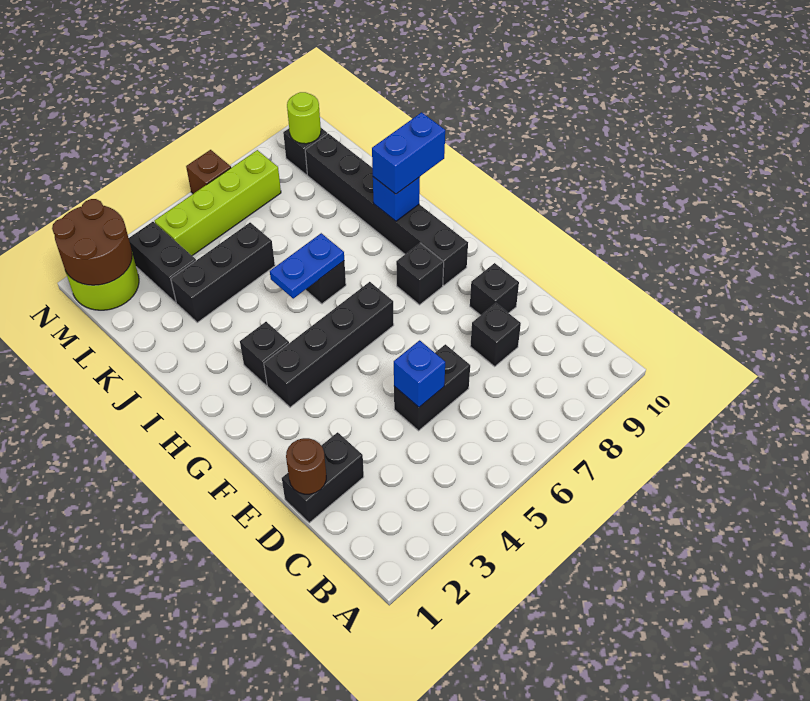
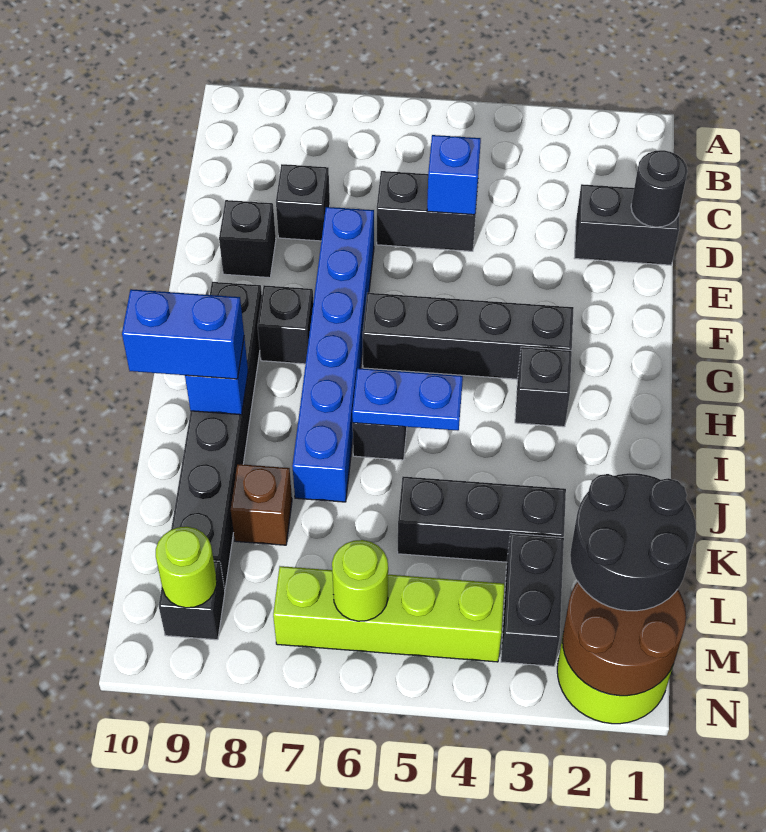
brown 1x1 round brick [286,438,326,494] -> black 1x1 round brick [631,150,688,227]
none -> blue 1x6 brick [292,207,374,502]
none -> black 2x2 round brick [570,473,696,611]
none -> lime 1x1 round brick [332,540,388,621]
brown 1x1 brick [186,150,231,194] -> brown 1x1 brick moved to [231,464,292,545]

